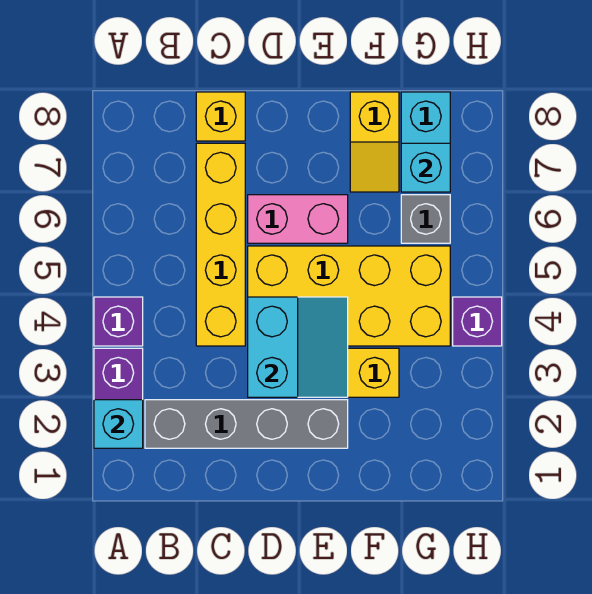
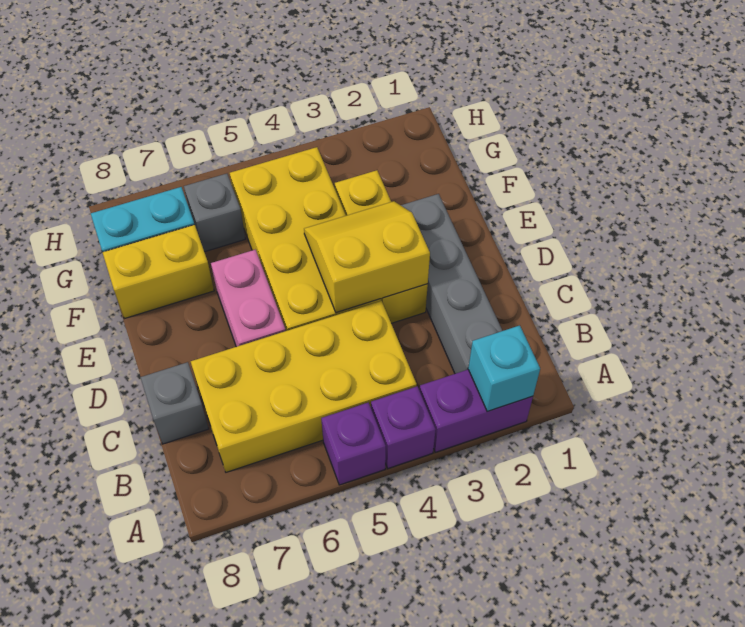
yellow 1x4 brick [196,143,245,346] -> yellow 2x4 brick [191,301,417,472]
yellow 1x1 brick [196,92,245,141] -> grey 1x1 brick [140,362,209,444]
cyan 2x2 slope [248,297,348,397] -> yellow 2x2 slope [304,201,430,313]
yellow 1x2 slope [350,92,399,192] -> yellow 1x2 brick [102,225,214,319]
cyan 1x1 brick [401,143,450,192] -> none
purple 1x1 brick [453,297,502,346] -> purple 1x1 brick moved to [321,403,386,485]

